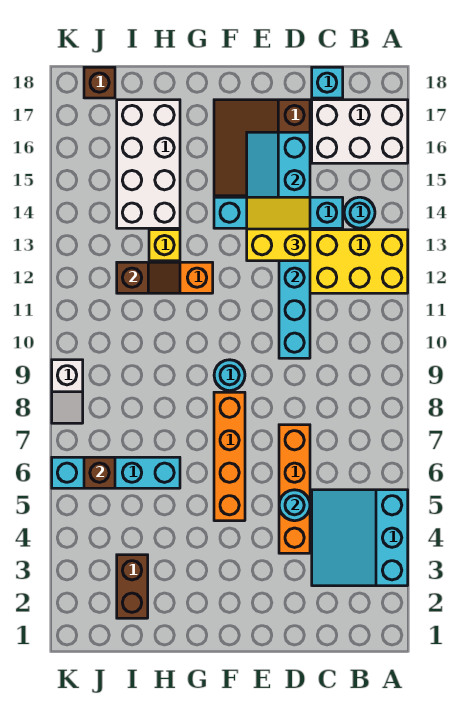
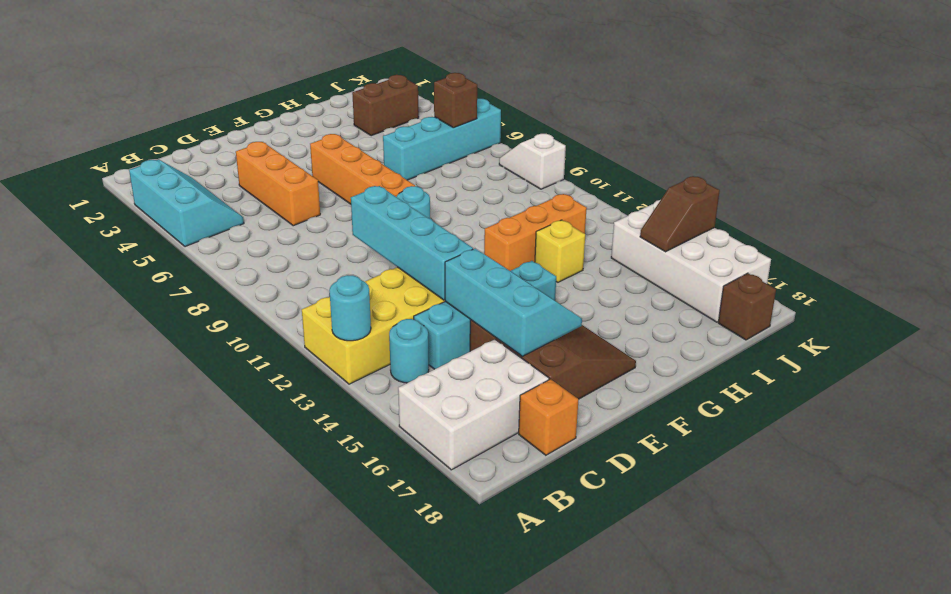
cyan 3x3 slope [312,490,408,586] -> cyan 2x3 slope [129,160,244,247]
cyan 1x1 brick [312,67,343,98] -> orange 1x1 brick [519,379,579,455]
orange 1x4 brick [279,425,310,553] -> orange 1x3 brick [236,142,320,226]
cyan 1x1 round brick [279,490,310,521] -> cyan 1x1 round brick moved to [329,275,371,341]
yellow 2x2 slope [247,197,310,261] -> none
brown 1x2 slope [117,262,180,293] -> brown 1x2 slope moved to [640,176,720,252]
white 2x4 brick [117,100,180,228] -> white 2x4 brick moved to [611,200,771,322]
brown 1x2 brick [117,555,148,618] -> brown 1x2 brick turned to [352,75,419,136]

